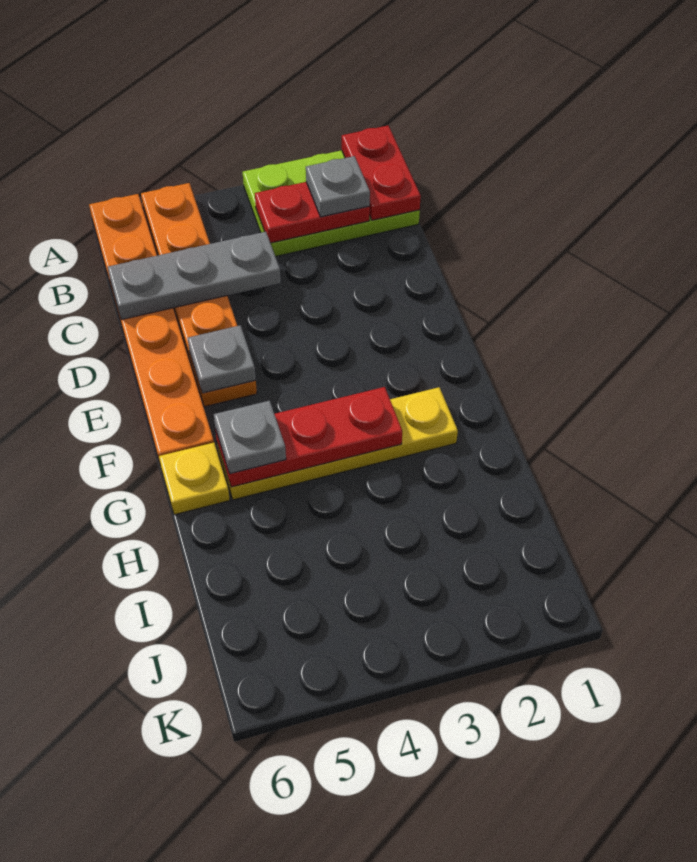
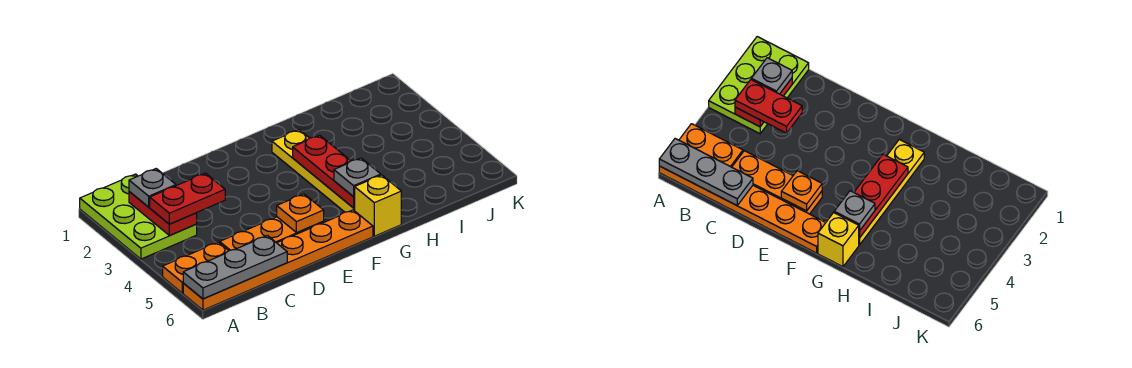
red 1x2 plate [342,126,421,220] -> red 1x2 plate moved to [150,173,225,224]
grey 1x3 plate [108,232,281,320] -> grey 1x3 plate turned to [183,236,287,299]
grey 1x1 plate [188,325,256,393] -> orange 1x1 plate [277,194,324,233]
yellow 1x1 plate [159,443,230,515] -> yellow 1x1 brick [354,175,401,236]

